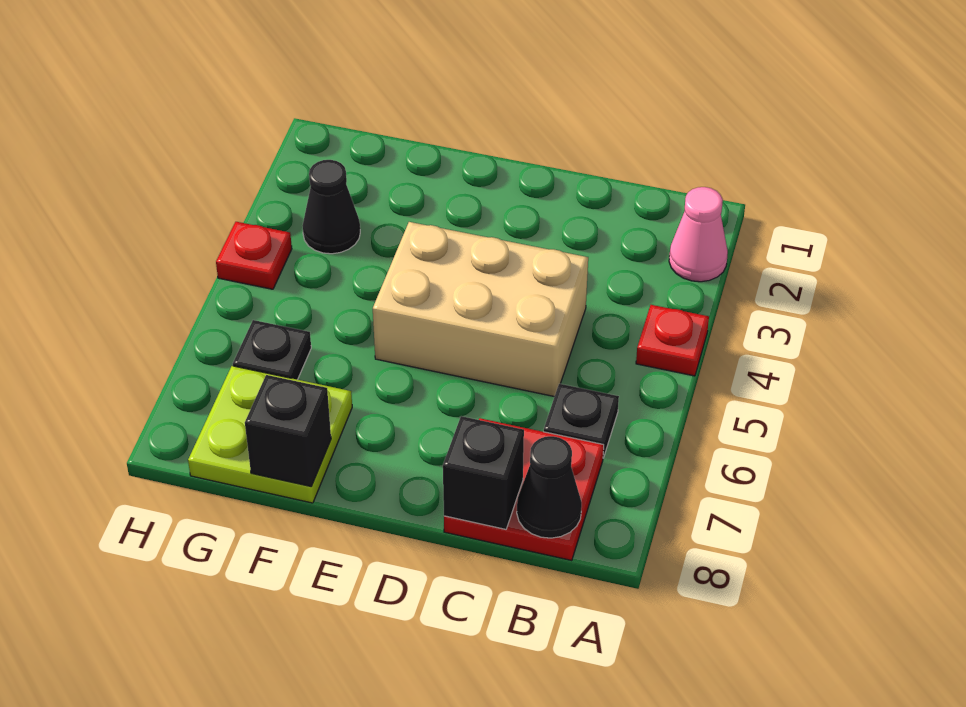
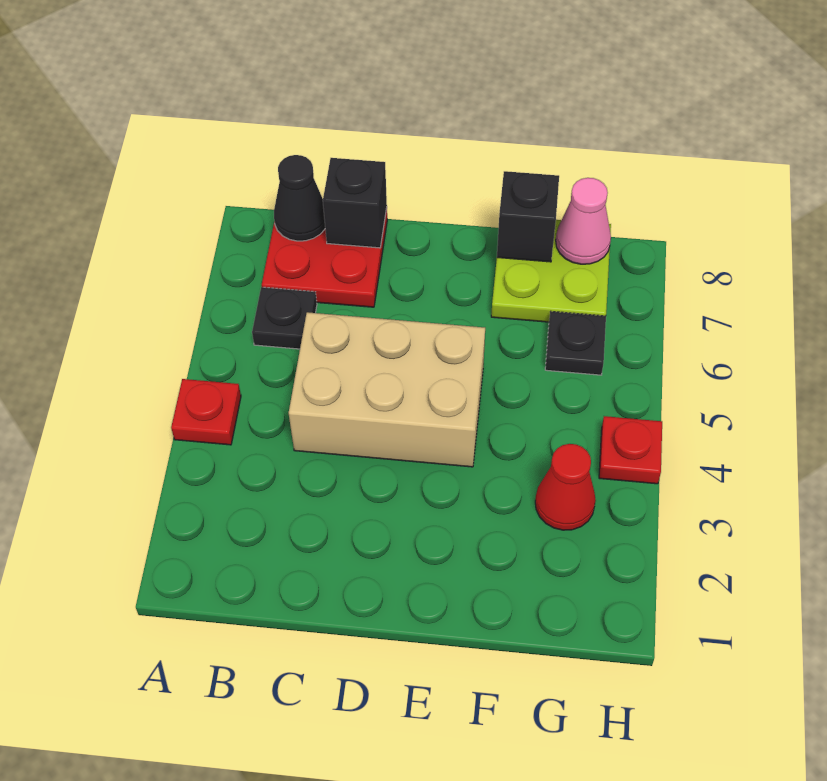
pink 1x1 cone [669,187,728,282] -> pink 1x1 cone moved to [556,178,611,264]
black 1x1 cone [302,160,360,254] -> red 1x1 cone [535,444,596,530]

